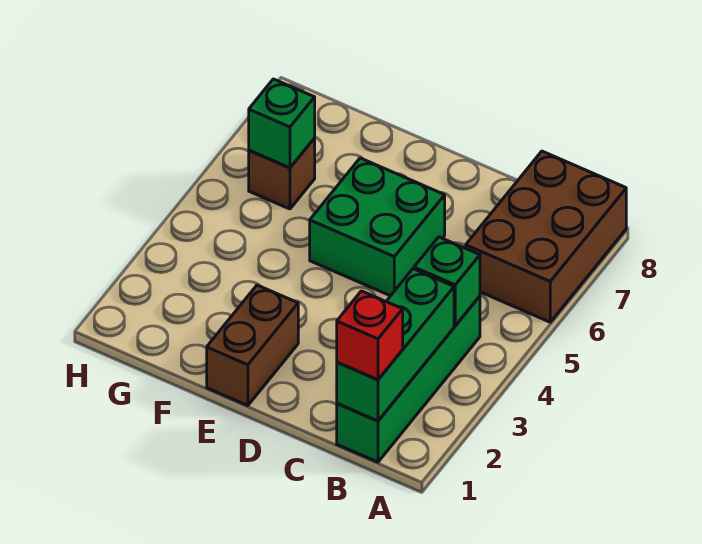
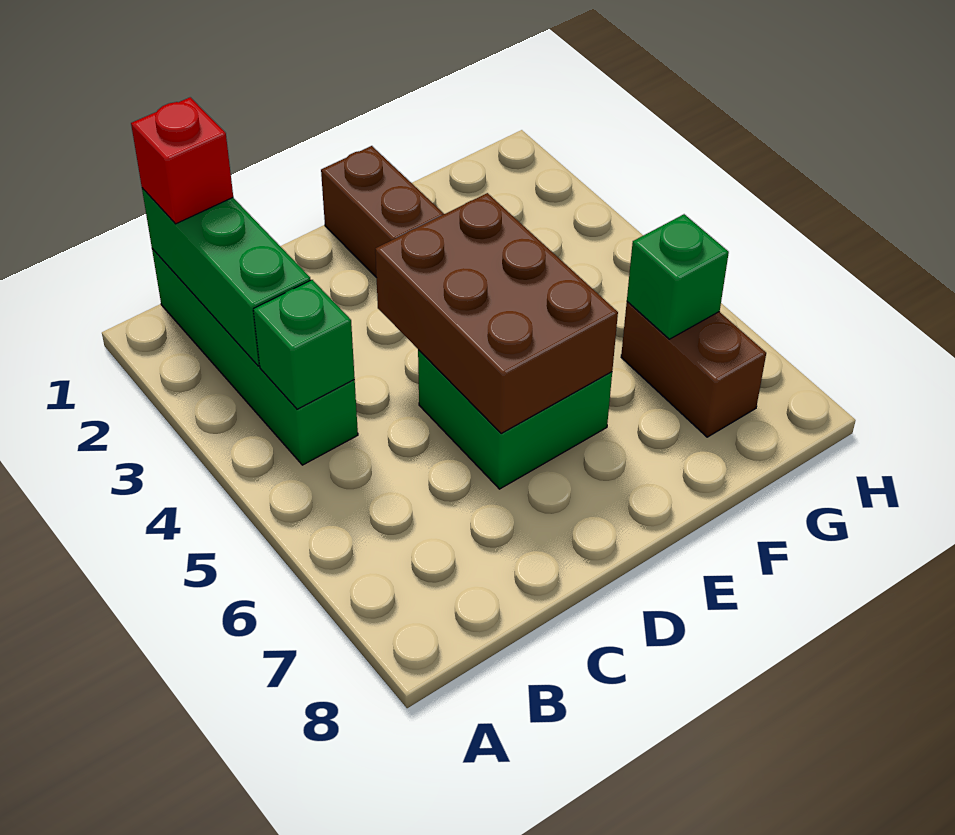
brown 2x3 brick [466,151,626,322] -> brown 2x3 brick moved to [375,193,618,433]
brown 1x1 brick [249,138,315,209] -> brown 1x2 brick [621,302,766,437]

